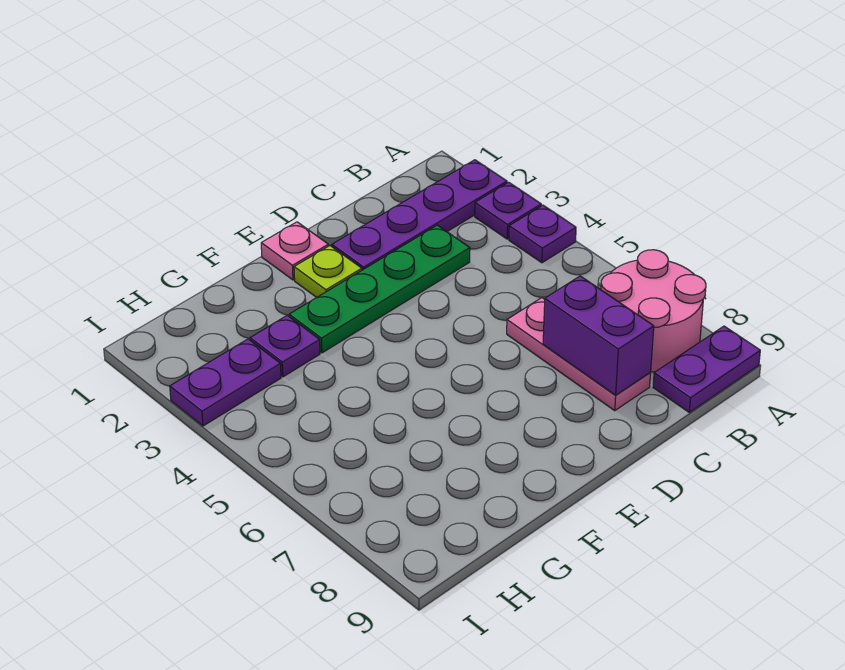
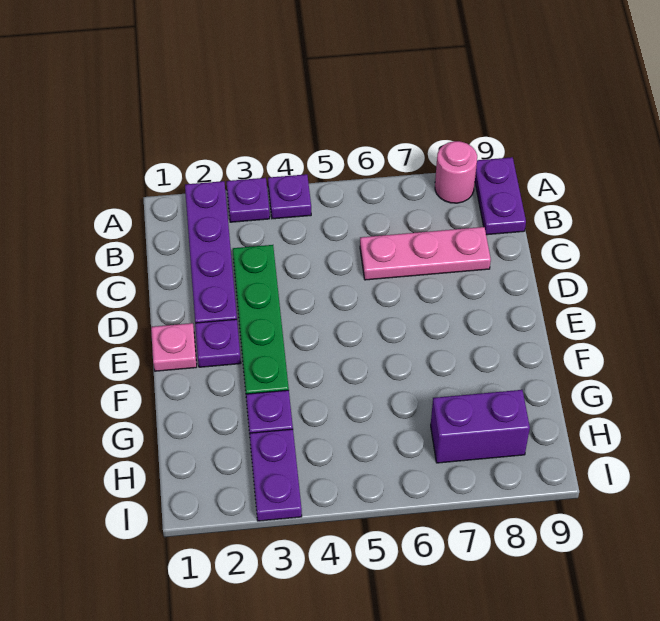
pink 2x2 round brick [601,250,706,372] -> pink 1x1 round brick [435,141,477,203]
purple 1x2 brick [543,276,654,395] -> purple 1x2 brick moved to [431,390,530,463]
lime 1x1 plate [294,246,362,298] -> purple 1x1 plate [195,319,241,367]

